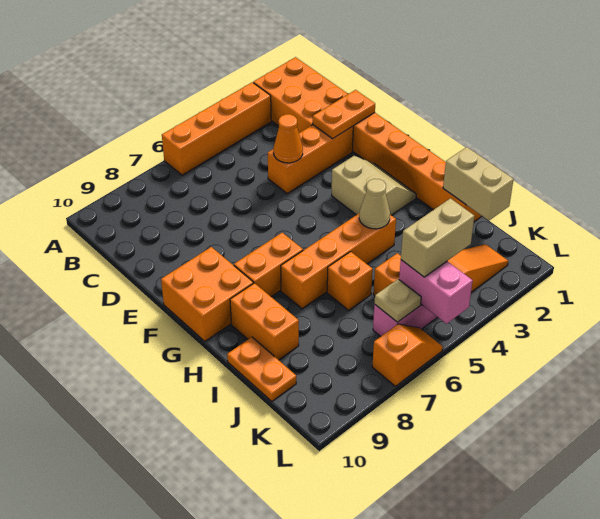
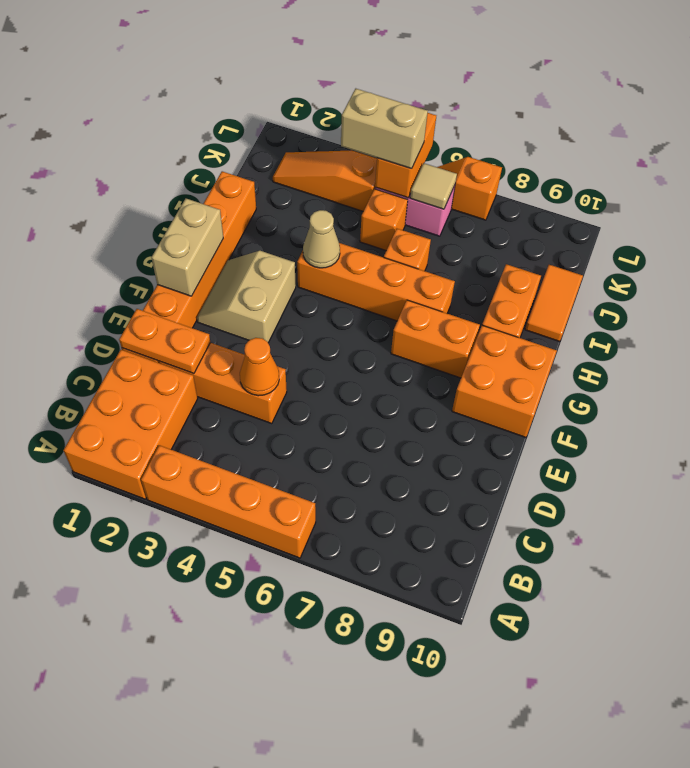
tan 1x2 brick [443,147,514,221] -> tan 1x2 brick moved to [152,199,223,296]
orange 1x2 plate [227,337,296,401] -> orange 1x2 tile [525,265,583,342]
pink 1x2 brick [399,260,473,324] -> orange 1x2 brick [375,113,436,198]
tan 1x1 plate [374,279,421,322] -> tan 1x1 tile [410,163,457,209]

